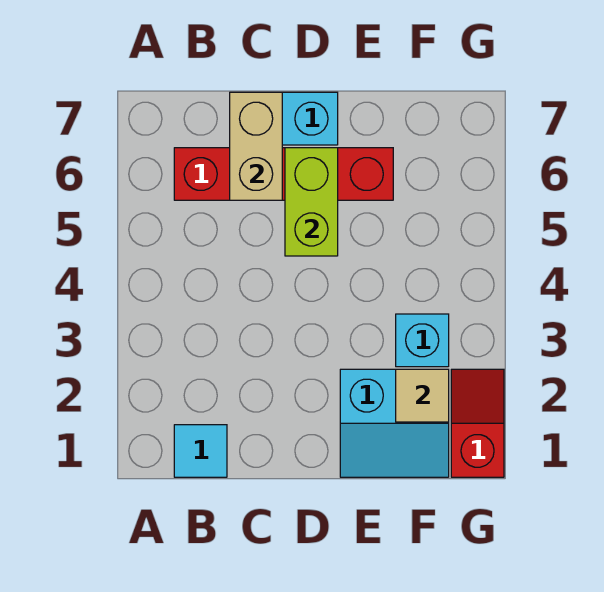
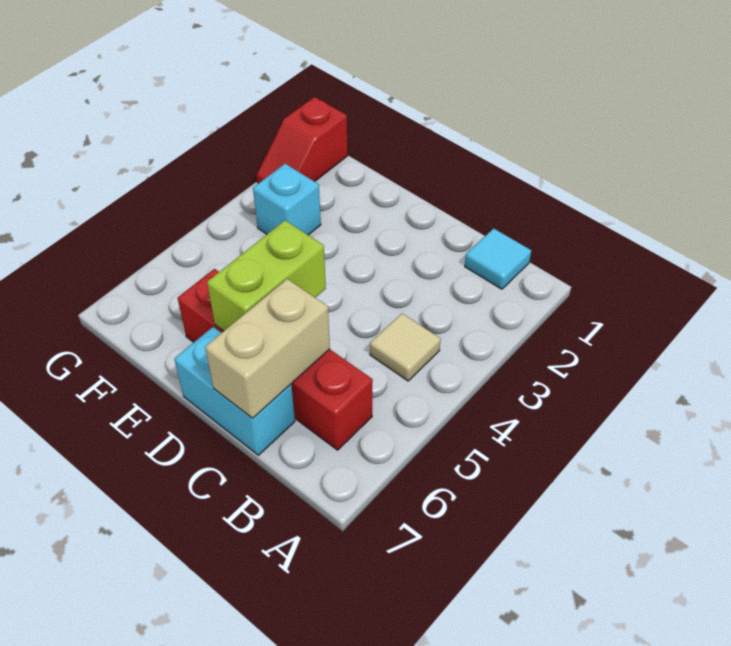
cyan 2x2 slope [340,369,449,477] -> none
tan 1x1 tile [396,369,449,422] -> tan 1x1 tile moved to [370,314,441,381]

